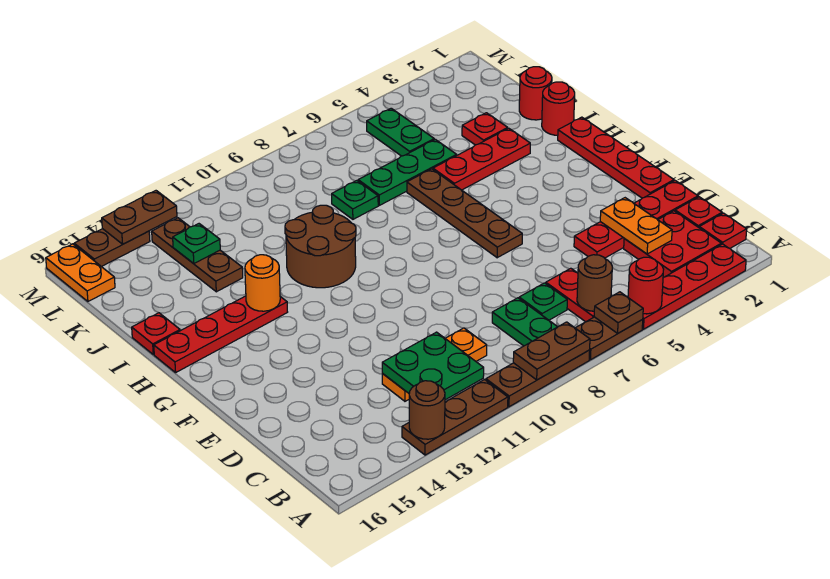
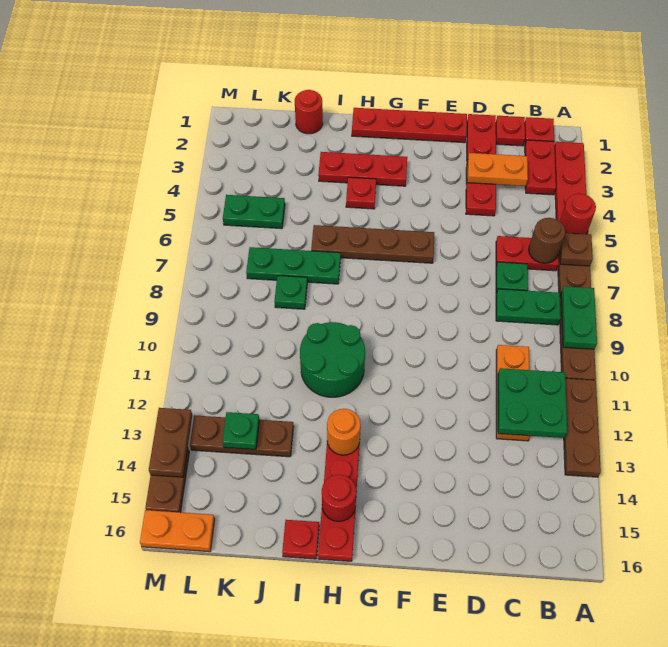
brown 1x2 plate [513,322,590,380] -> green 1x2 plate [561,286,597,349]
brown 1x1 round brick [409,381,445,439] -> none
red 2x2 plate [624,211,721,277] -> red 1x2 plate [525,140,556,195]
brown 2x2 round brick [285,205,356,288] -> green 2x2 round brick [300,322,365,397]
red 1x1 round brick [542,82,575,135] -> red 1x1 round brick moved to [322,475,356,521]
red 1x3 plate [433,128,530,190] -> red 1x3 plate turned to [318,152,407,186]
red 1x1 plate [462,113,508,145] -> red 1x1 plate moved to [346,177,376,209]
green 1x3 plate [358,139,457,205] -> green 1x3 plate turned to [246,247,341,284]

